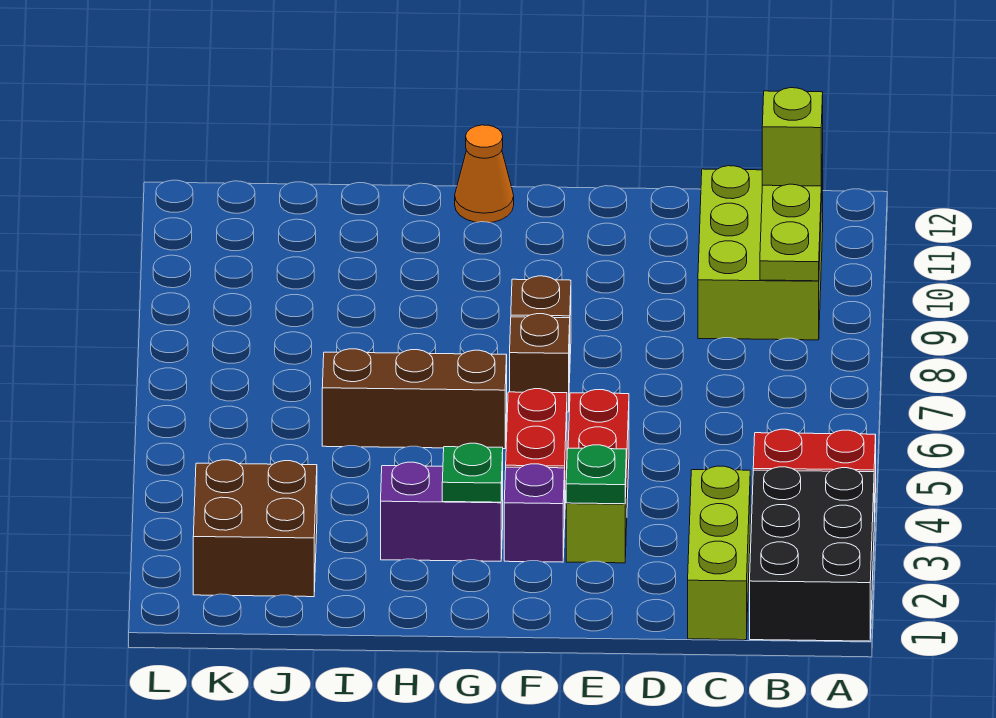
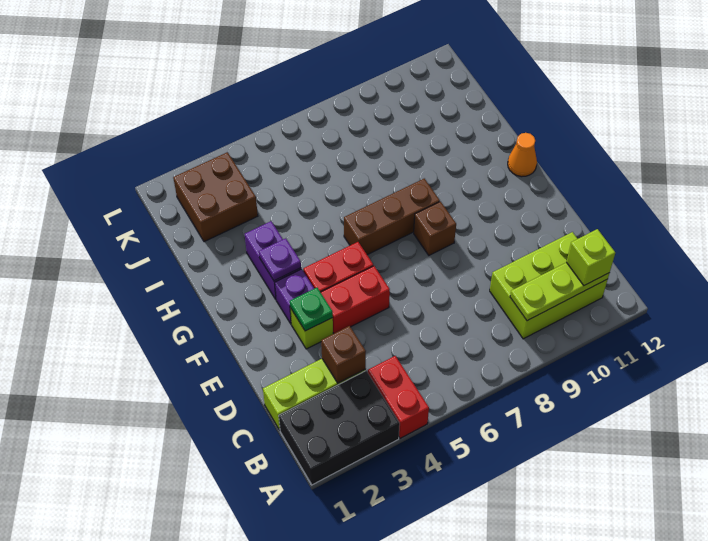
brown 1x1 brick [510,314,570,412] -> brown 1x1 brick moved to [321,326,366,383]
green 1x1 plate [442,443,503,502] -> purple 1x1 plate [259,238,301,281]
brown 1x3 brick [322,349,507,449] -> brown 1x3 brick turned to [344,179,440,255]

